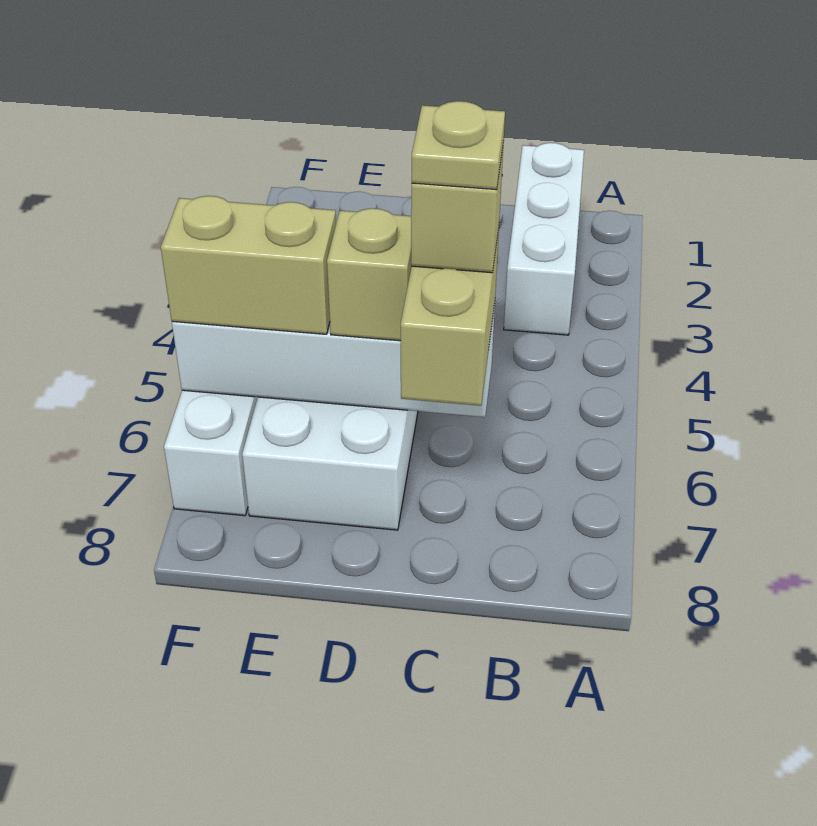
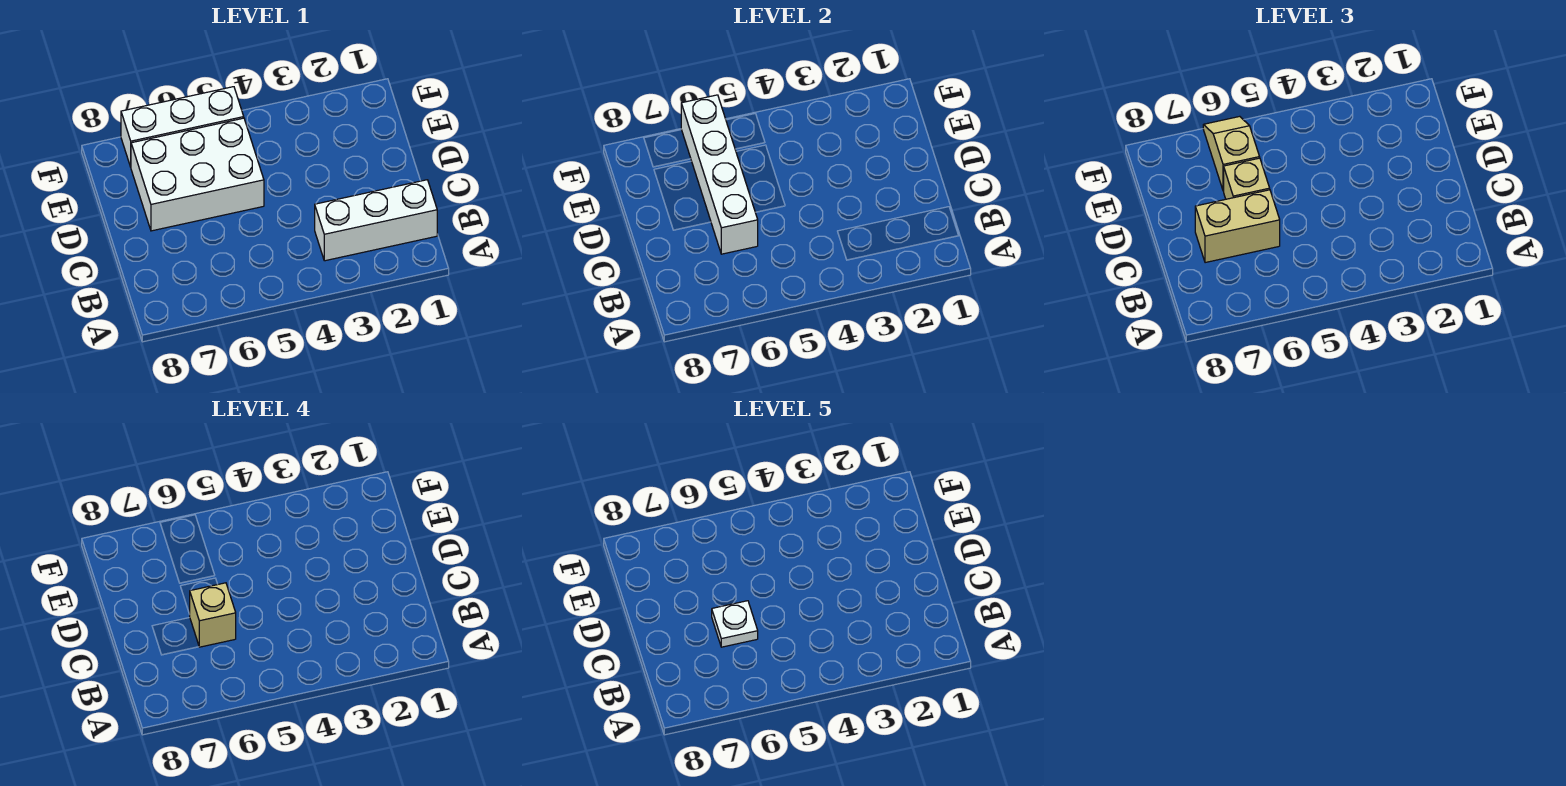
tan 1x1 plate [412,101,505,190] -> white 1x1 plate [712,601,758,647]
tan 1x2 brick [161,196,336,334] -> tan 1x2 slope [1203,116,1260,191]

